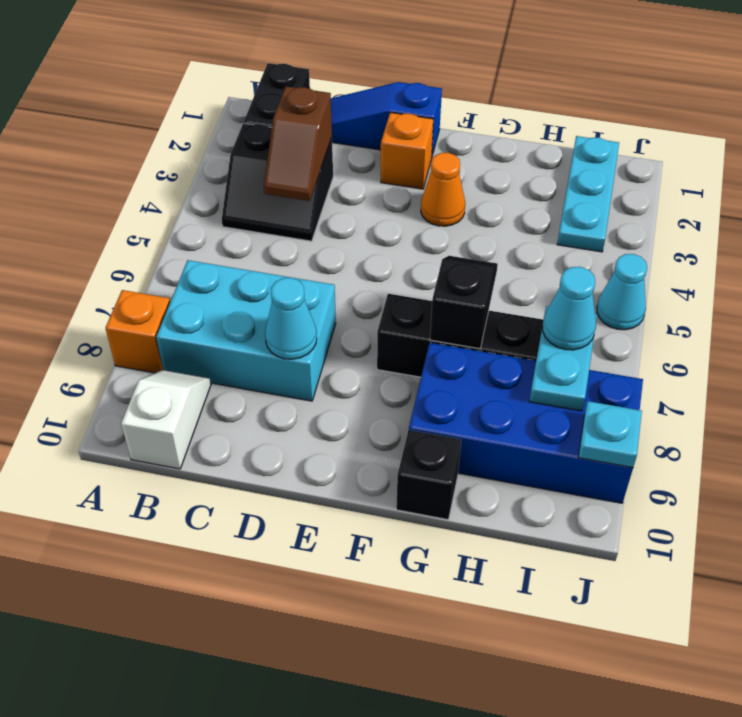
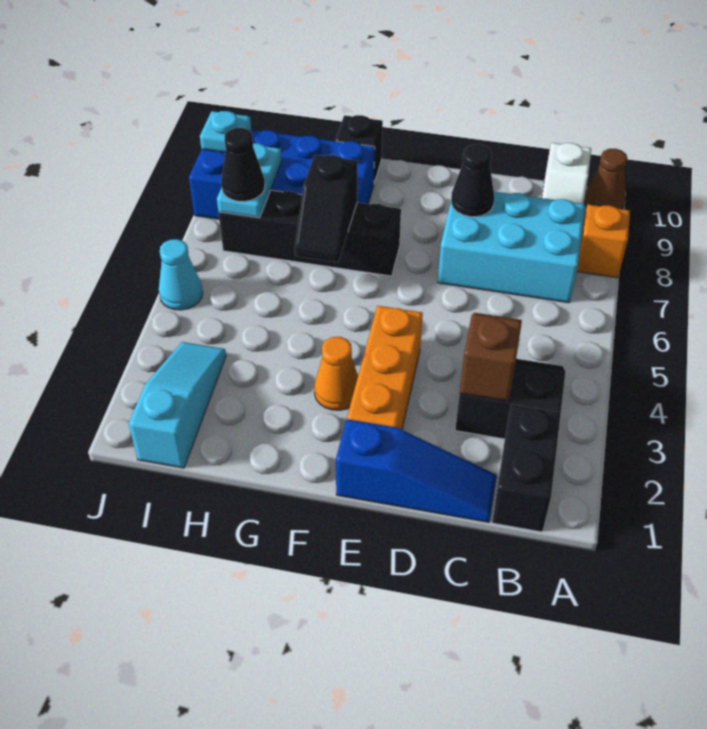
none -> brown 1x1 cone [584,149,627,209]
cyan 1x1 cone [265,278,317,359] -> black 1x1 cone [451,144,494,217]
orange 1x1 brick [381,112,433,189] -> orange 1x3 brick [347,306,423,430]
cyan 1x3 plate [557,136,619,252] -> cyan 1x3 slope [129,342,226,468]
cyan 1x1 cone [543,267,596,350] -> black 1x1 cone [221,128,265,201]

